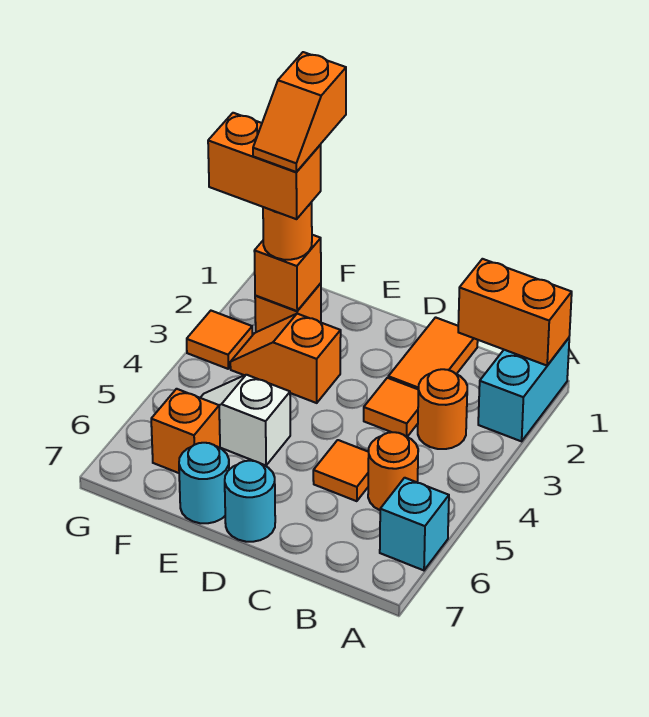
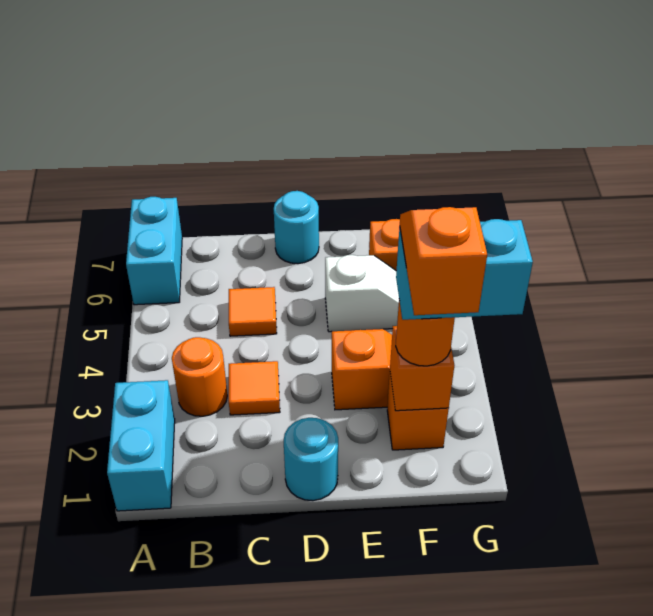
orange 1x2 brick [458,259,572,366] -> none
cyan 1x1 brick [380,478,449,570] -> cyan 1x2 brick [126,197,182,305]
orange 1x1 round brick [368,432,418,510] -> none
orange 1x2 tile [388,317,478,390] -> none
cyan 1x1 round brick [179,443,229,523] -> cyan 1x1 round brick moved to [284,418,338,501]
orange 1x2 brick [208,113,321,219] -> cyan 1x2 brick [396,219,533,320]
orange 1x1 tile [187,311,252,369] -> none

